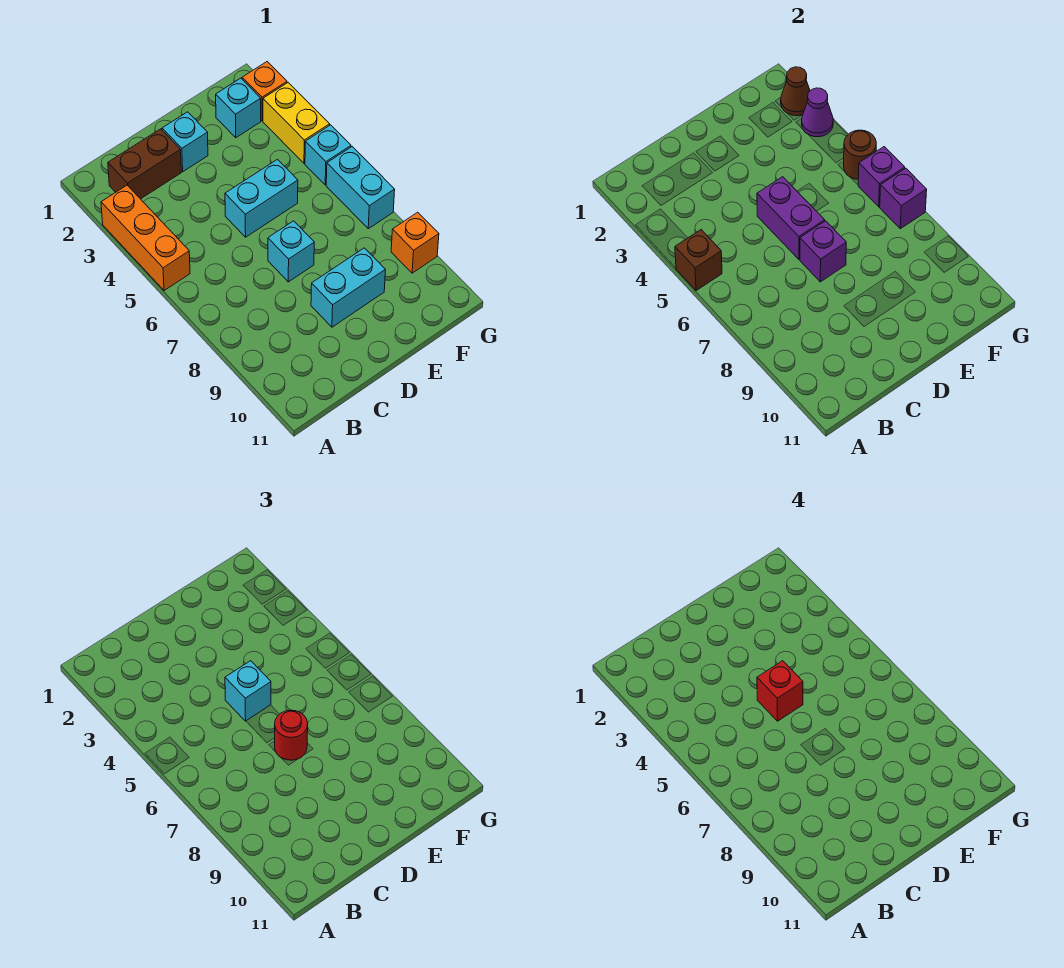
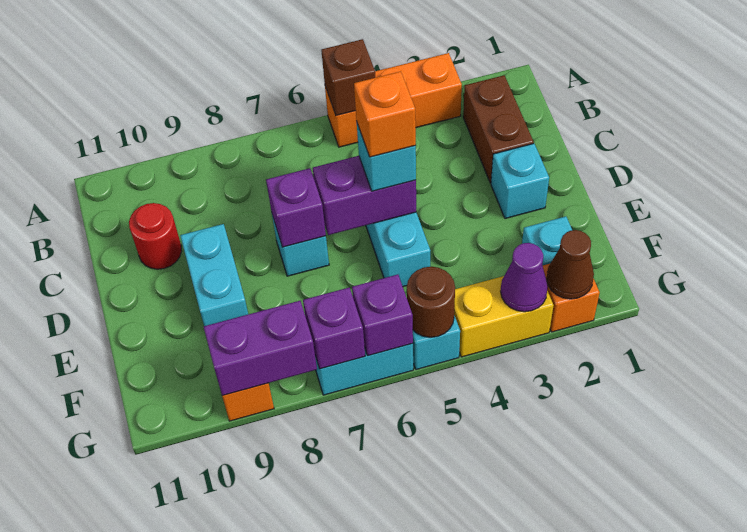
red 1x1 brick [757,661,803,721] -> orange 1x1 brick [354,71,416,157]
red 1x1 round brick [275,710,308,760] -> red 1x1 round brick moved to [129,203,182,269]
none -> purple 1x2 brick [204,301,317,396]

